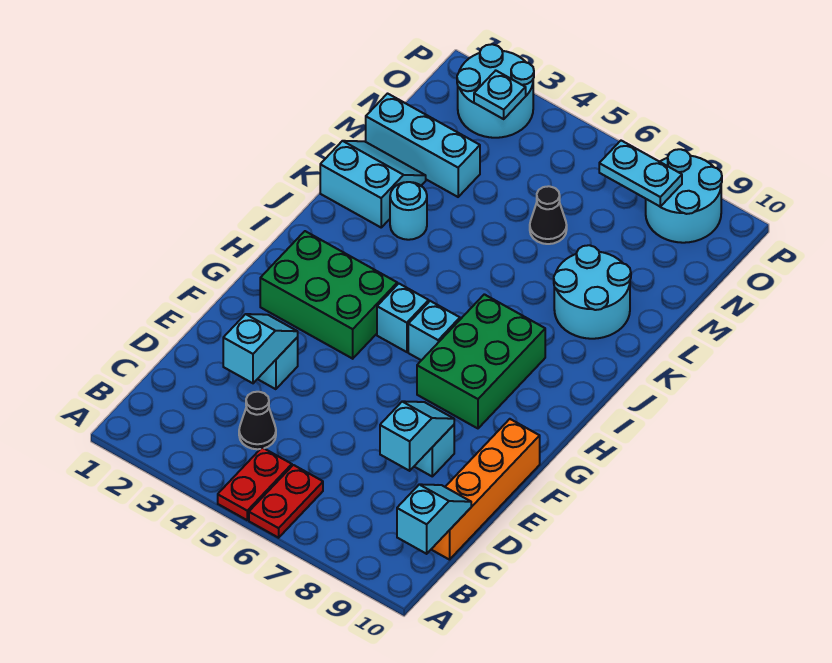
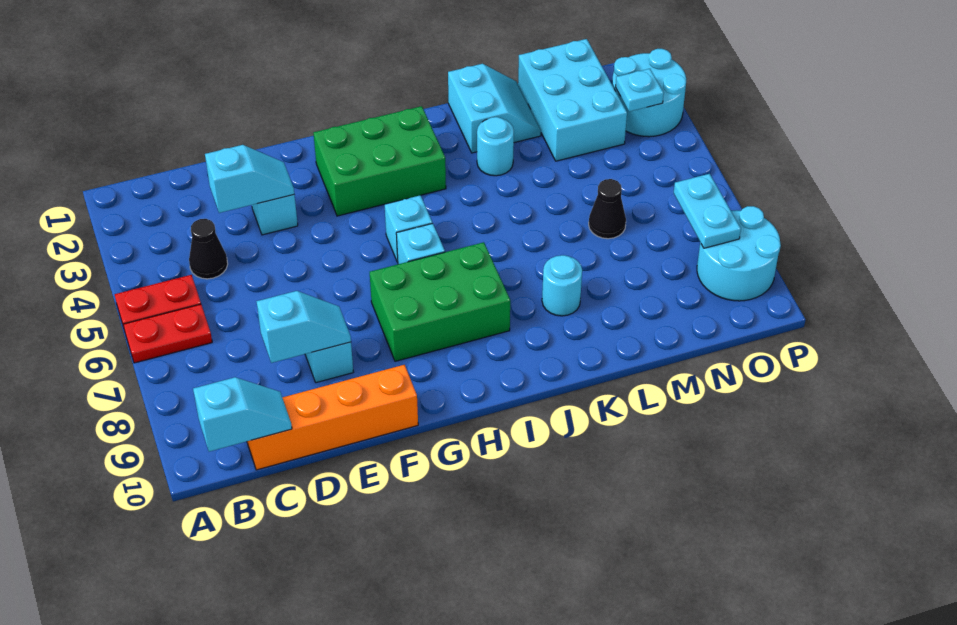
green 2x3 brick [260,231,397,359] -> green 2x3 brick turned to [313,106,446,216]
cyan 2x2 round brick [554,245,631,339] -> cyan 1x1 round brick [542,255,582,316]
cyan 1x3 brick [366,94,480,197] -> cyan 2x3 brick [518,39,627,161]

